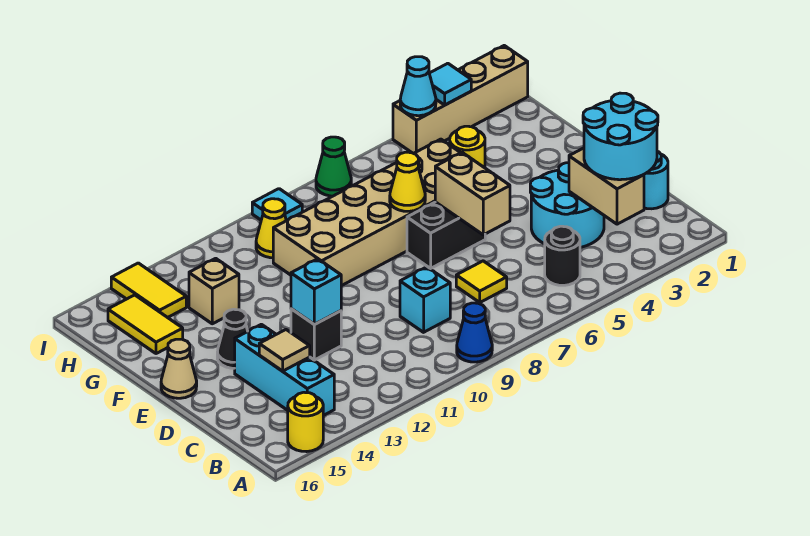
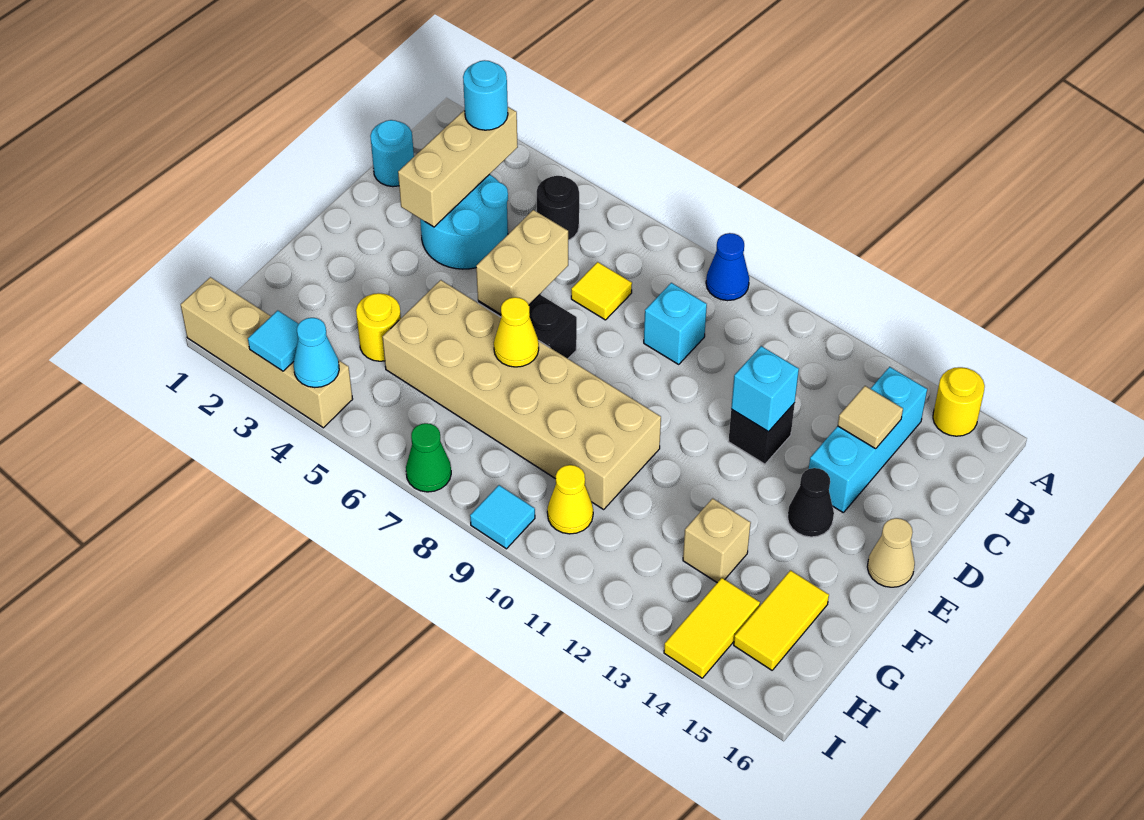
cyan 2x2 round brick [583,93,658,180] -> cyan 1x1 round brick [463,60,508,130]
tan 1x2 brick [569,148,644,224] -> tan 1x3 brick [398,107,518,227]

